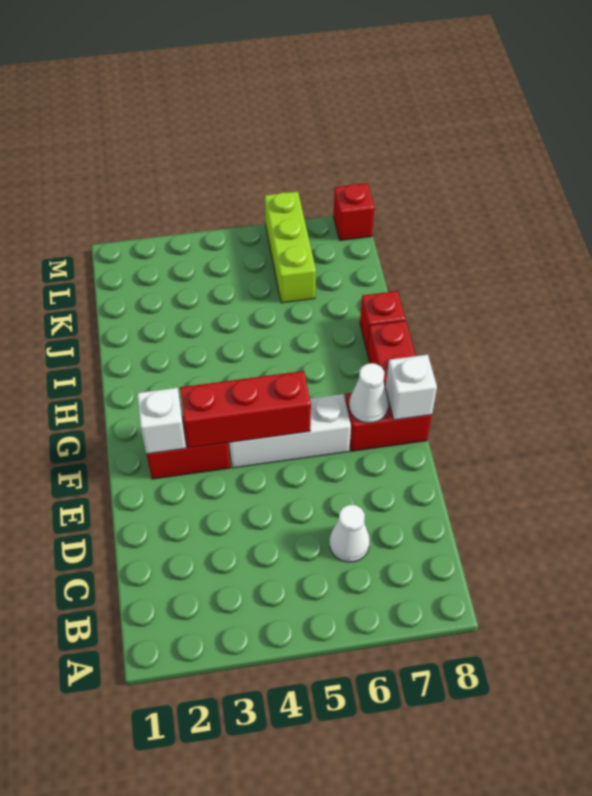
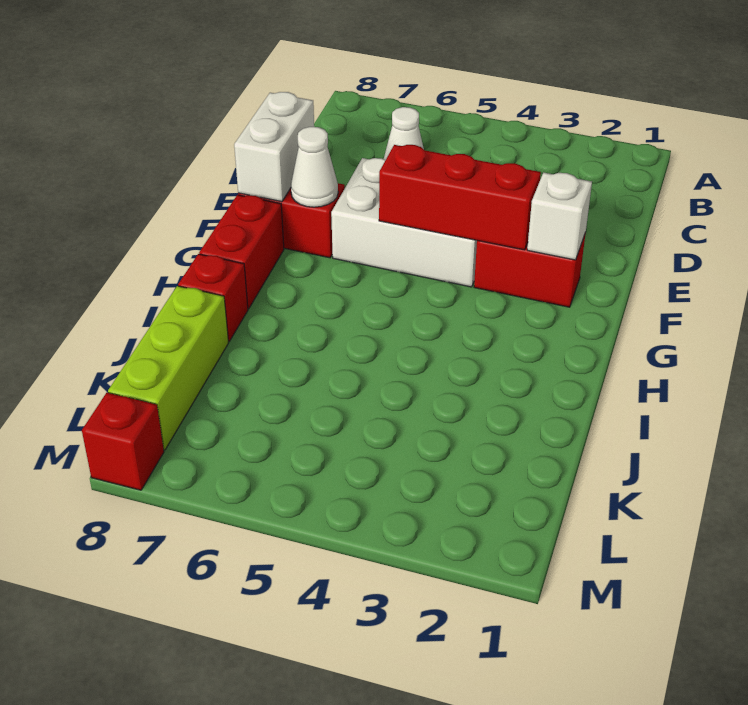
white 1x3 brick [229,394,351,468] -> white 2x3 brick [331,158,477,287]
white 1x1 brick [386,355,437,420] -> white 1x2 brick [234,92,314,202]
lime 1x3 brick [265,192,316,303] -> lime 1x3 brick moved to [108,286,228,450]

